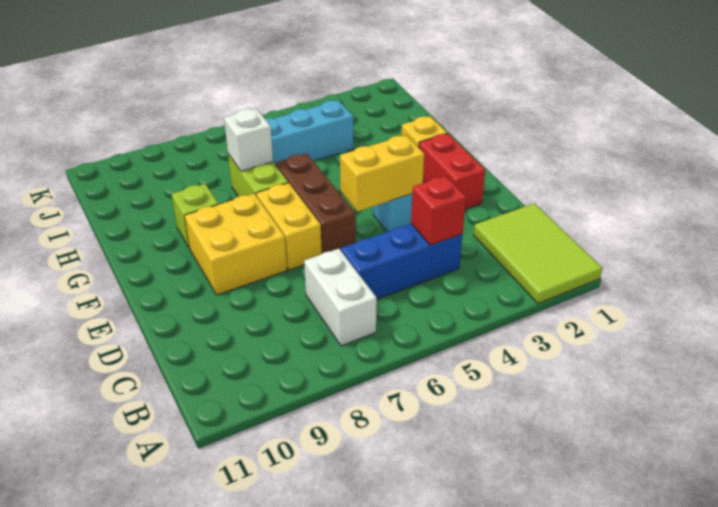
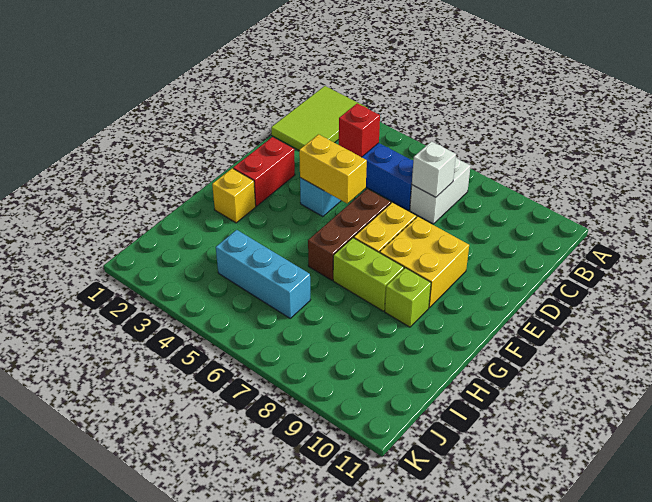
lime 1x2 brick [228,154,288,197] -> lime 1x2 brick turned to [333,238,404,311]
white 1x1 brick [224,108,273,171] -> white 1x1 brick moved to [412,141,456,197]

